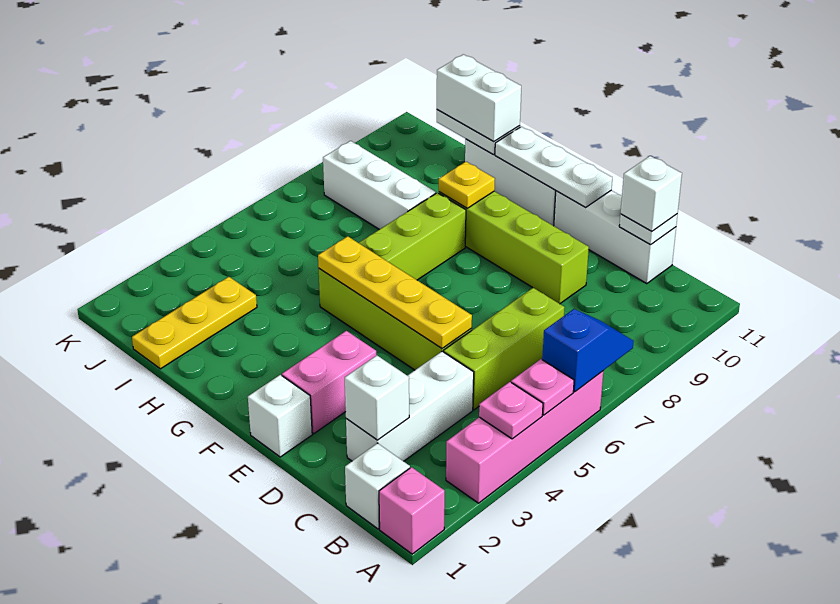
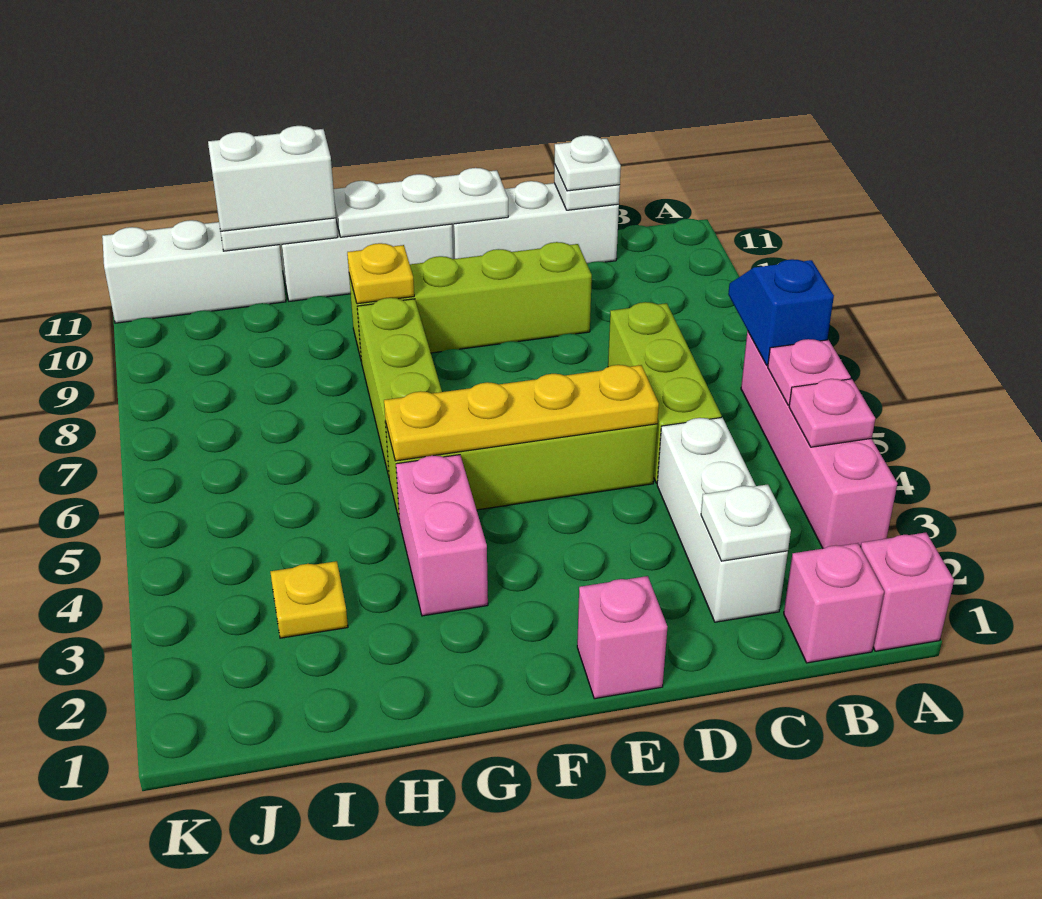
white 1x1 brick [345,443,410,529] -> pink 1x1 brick [784,543,884,663]
white 1x1 brick [345,355,409,440] -> white 1x1 plate [701,484,791,561]
white 1x1 brick [621,156,682,231] -> white 1x1 plate [555,135,621,191]
white 1x1 brick [248,375,312,457] -> pink 1x1 brick [577,576,667,699]
pink 1x2 brick [282,331,376,434] -> pink 1x2 brick moved to [396,455,488,616]
white 1x3 brick [323,141,436,229] -> white 1x3 brick moved to [102,220,286,323]
yellow 1x3 plate [132,277,257,369] -> yellow 1x1 plate [270,561,348,638]

